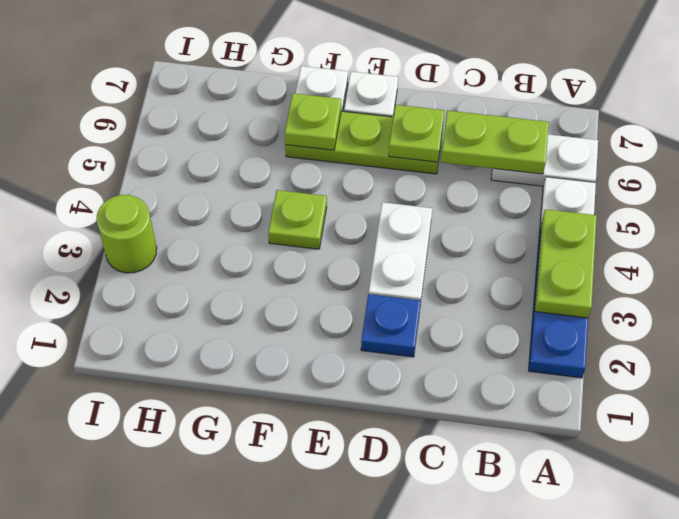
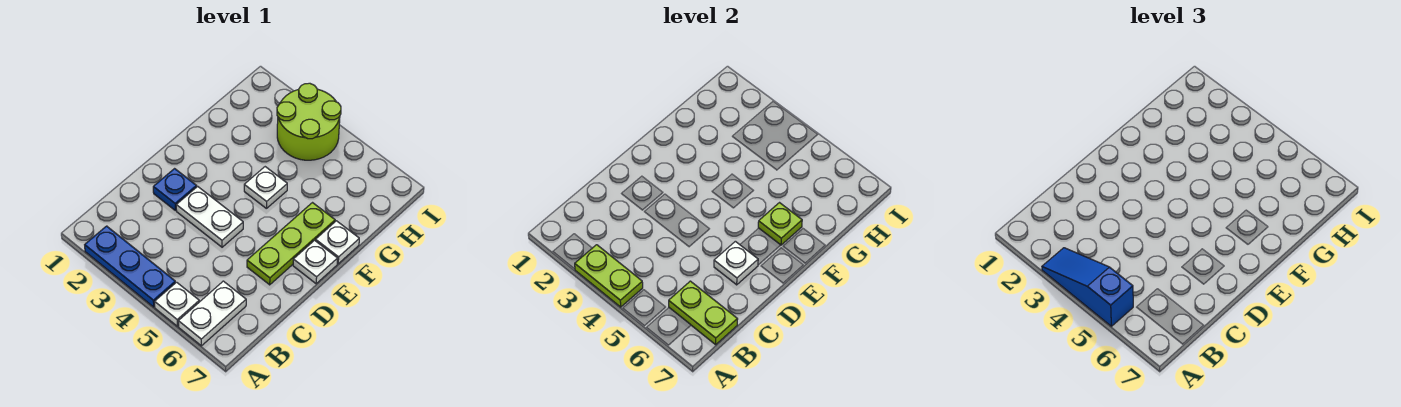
none -> blue 1x3 slope [1042,248,1133,326]
lime 1x2 plate [441,110,549,174] -> lime 1x2 plate turned to [669,281,738,345]
lime 1x1 plate [389,105,444,162] -> white 1x1 plate [714,241,758,285]
lime 1x1 plate [268,190,327,249] -> white 1x1 plate [244,167,287,208]
lime 1x1 round brick [96,195,157,273] -> lime 2x2 round brick [277,83,341,160]

